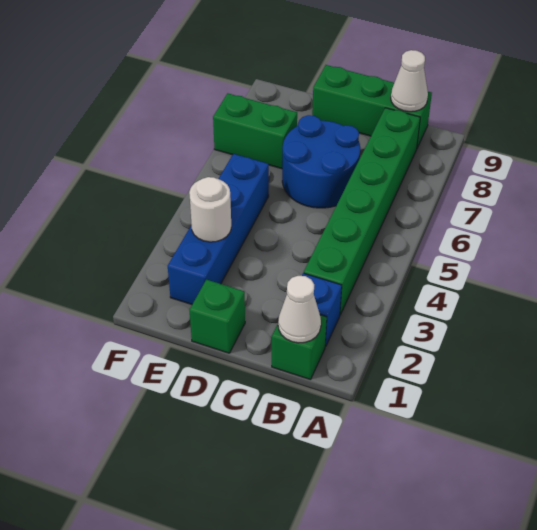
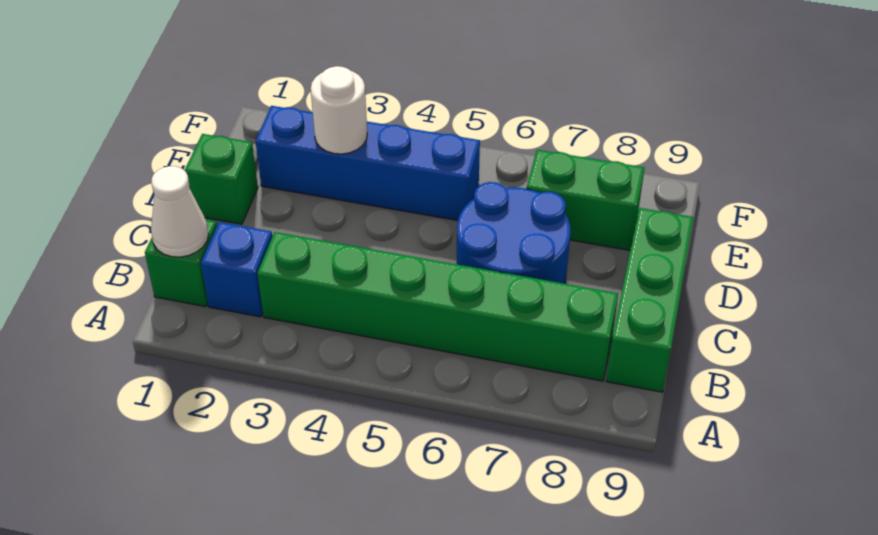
white 1x1 cone [391,50,428,112] -> none
green 1x2 brick [213,93,297,169] -> green 1x2 brick turned to [527,150,644,250]

